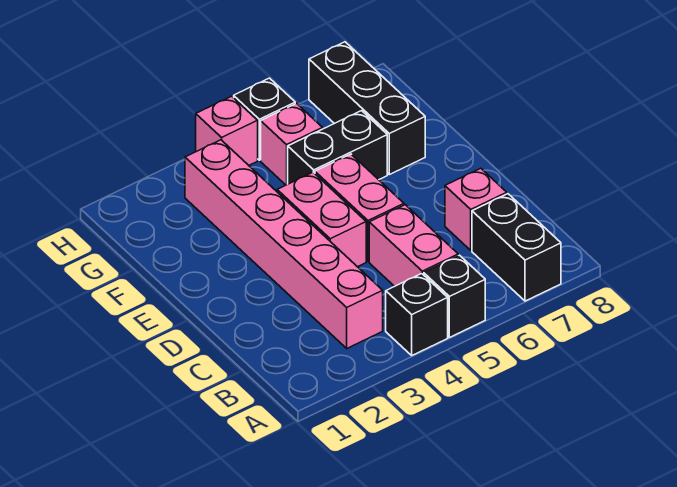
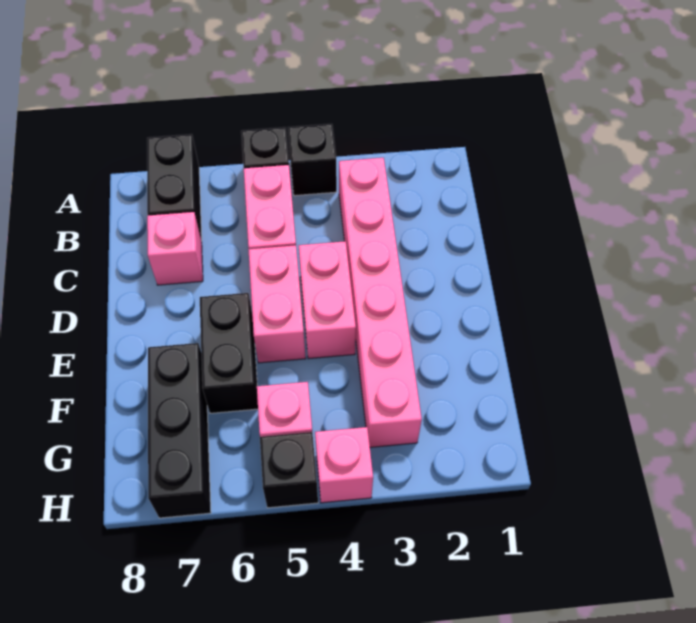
black 1x2 brick [288,111,387,184] -> black 1x2 brick turned to [200,293,258,413]

